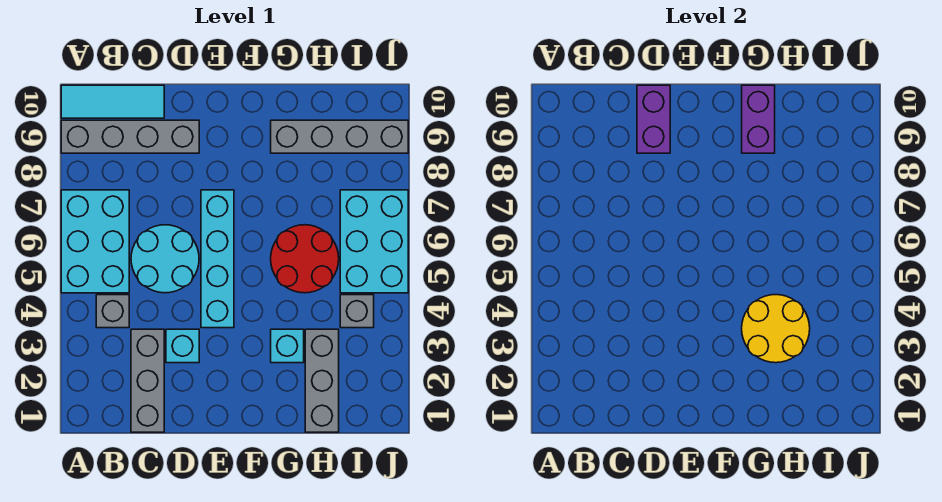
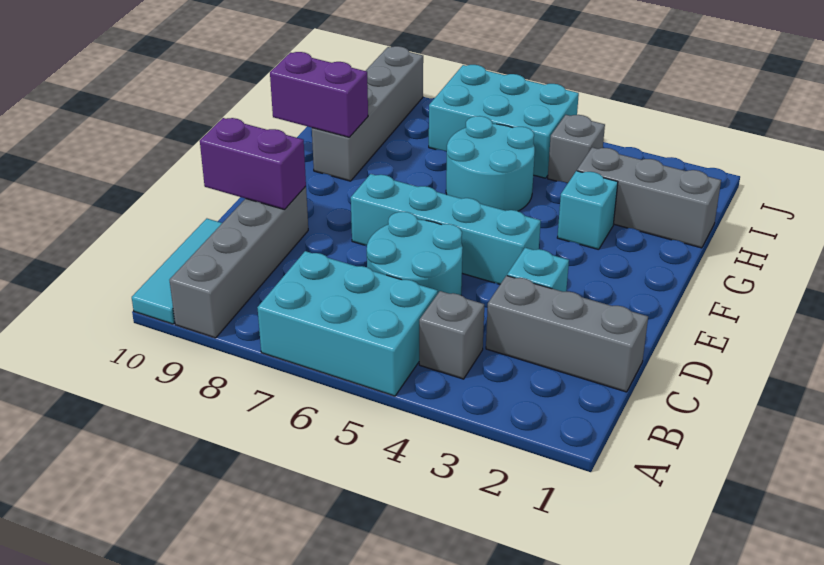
yellow 2x2 round brick [742,295,810,363] -> none
red 2x2 round brick [271,225,339,293] -> cyan 2x2 round brick [446,116,535,211]

